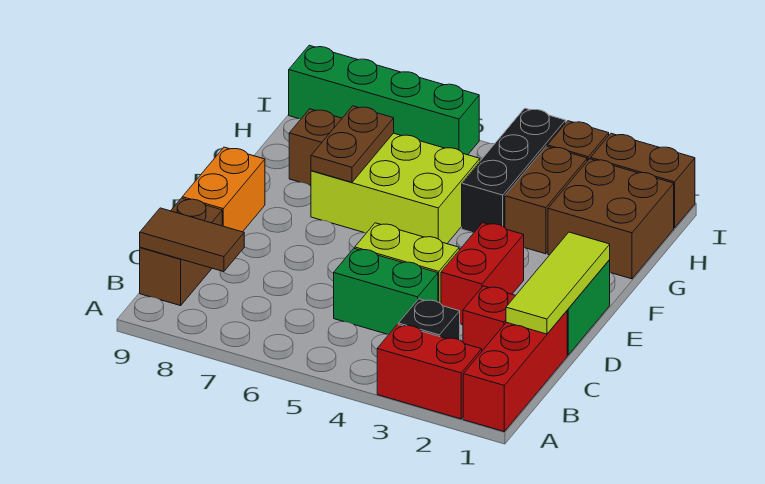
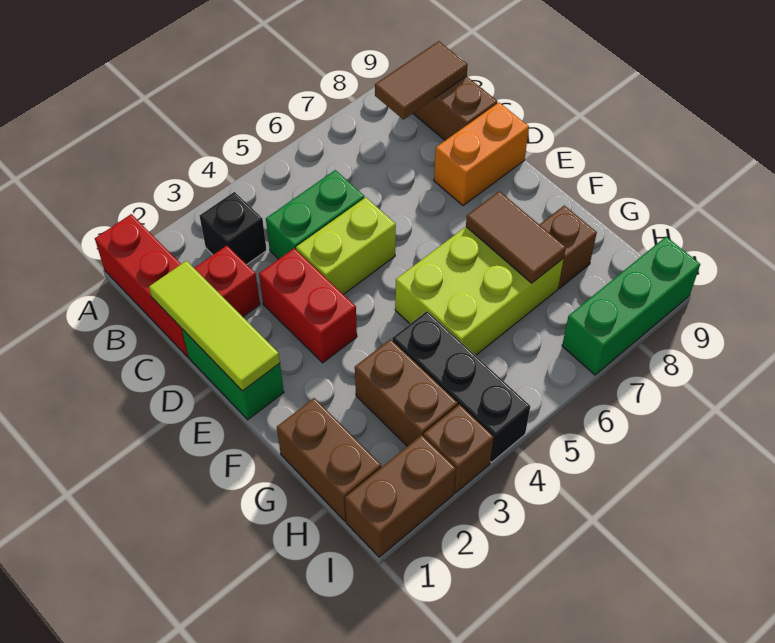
red 1x2 brick [377,324,482,419] -> none
orange 1x2 brick [182,147,265,232] -> orange 1x2 brick turned to [434,103,529,206]
brown 1x2 plate [311,106,394,182] -> brown 1x2 tile [466,191,566,283]
brown 2x2 brick [548,159,674,279] -> brown 1x2 brick [277,398,381,521]
green 1x4 brick [289,45,479,155] -> green 1x3 brick [562,237,700,375]

